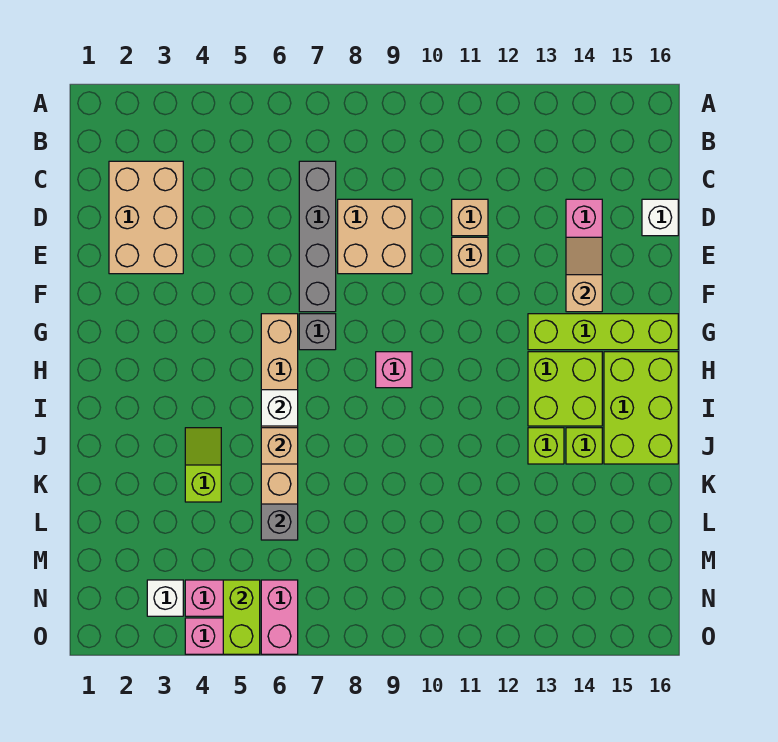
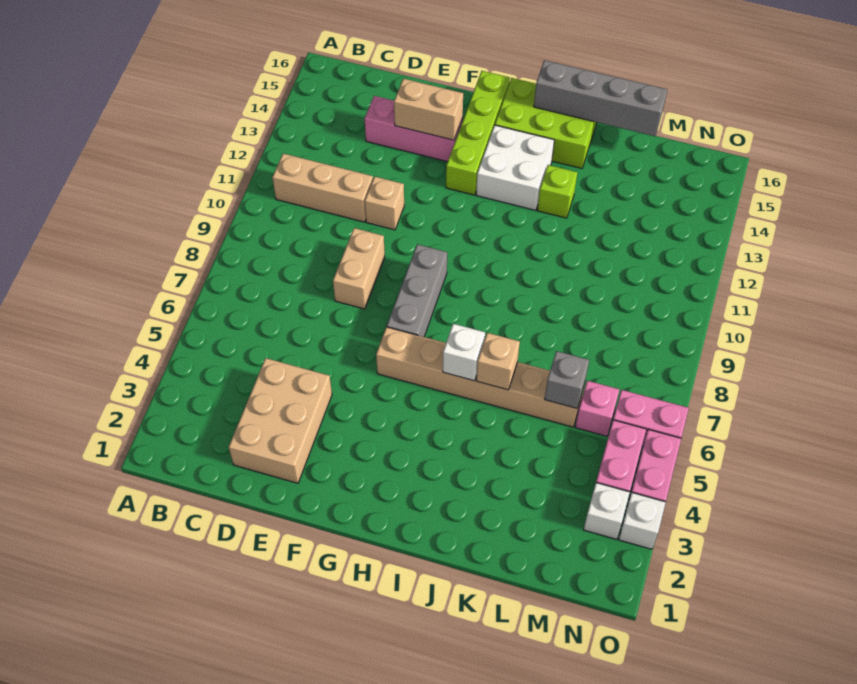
tan 2x3 brick [109,161,183,274] -> tan 2x3 brick turned to [229,358,332,483]
grey 1x4 brick [299,161,336,312] -> grey 1x4 brick moved to [534,60,667,136]
tan 2x2 brick [338,199,412,274] -> tan 1x2 brick [333,228,385,309]
tan 1x1 brick [452,199,488,236] -> tan 1x3 brick [272,154,373,222]
white 1x1 brick [642,199,678,236] -> white 1x1 brick moved to [619,493,666,549]
tan 1x2 slope [566,237,602,312] -> tan 1x2 brick [394,79,463,140]
grey 1x1 brick [299,314,336,350] -> grey 1x3 brick [387,244,447,337]
pink 1x1 brick [376,352,412,388] -> pink 1x1 brick moved to [575,381,620,436]
lime 2x2 brick [528,352,602,426] -> white 2x2 brick [476,125,554,210]
lime 1x2 slope [185,428,221,502] -> none
lime 1x1 brick [566,428,602,464] -> none
lime 1x2 brick [223,580,260,654] -> none

